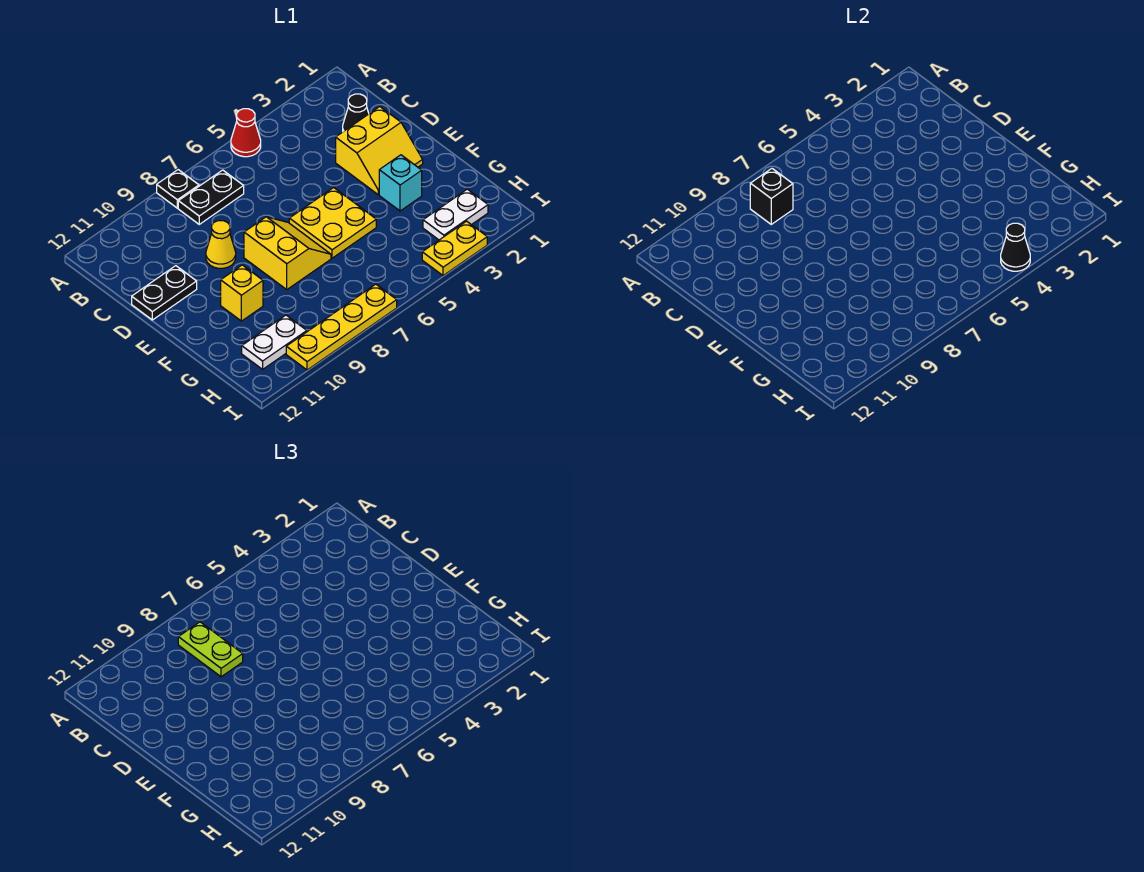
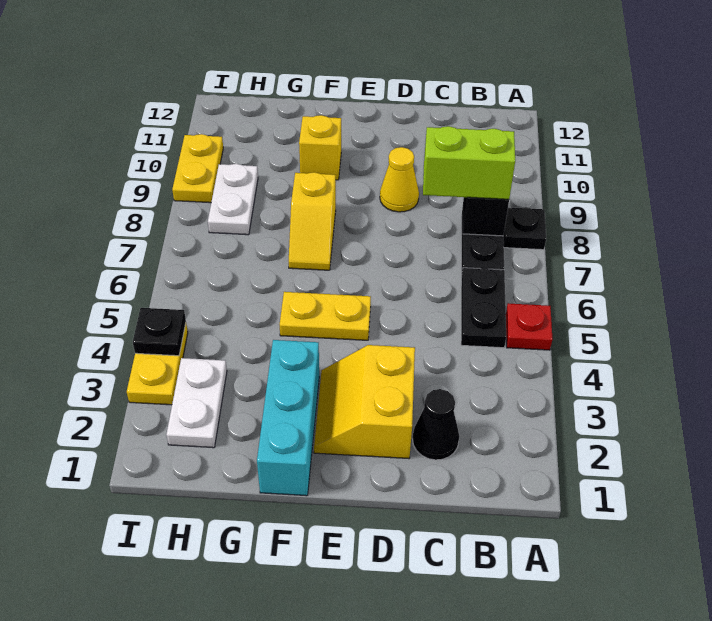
red 1x1 cone [231,109,261,157] -> red 1x1 plate [506,303,553,350]
lime 1x2 plate [178,622,243,677] -> lime 1x2 brick [423,126,515,199]
black 1x2 plate [132,266,197,320] -> black 1x2 plate moved to [461,268,506,348]
yellow 2x2 plate [289,188,376,258] -> yellow 1x2 plate [280,292,371,340]
yellow 2x2 slope [244,217,331,290] -> yellow 1x2 slope [289,172,336,270]
cyan 1x1 brick [379,155,422,211] -> cyan 1x3 brick [257,340,319,496]
white 1x2 plate [242,315,307,369] -> white 1x2 plate moved to [208,164,258,235]
black 1x1 cone [1001,223,1030,271] -> black 1x1 plate [133,308,186,356]
yellow 1x4 plate [286,284,397,370] -> yellow 1x2 plate [172,134,223,203]

